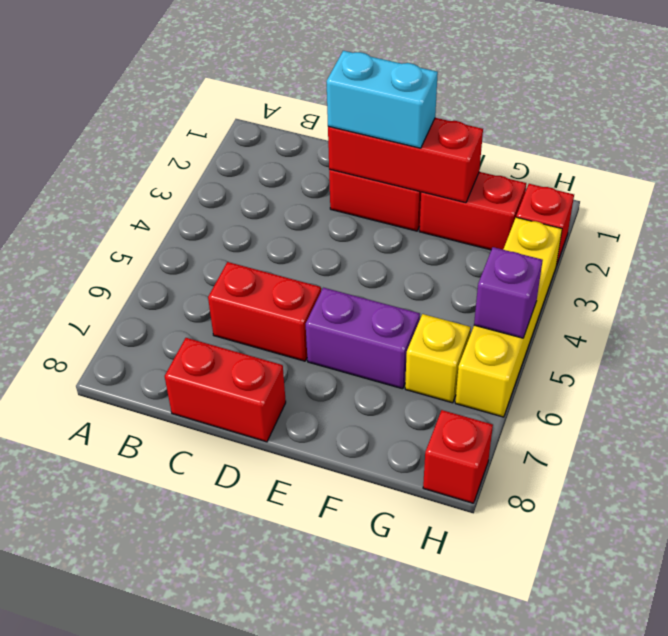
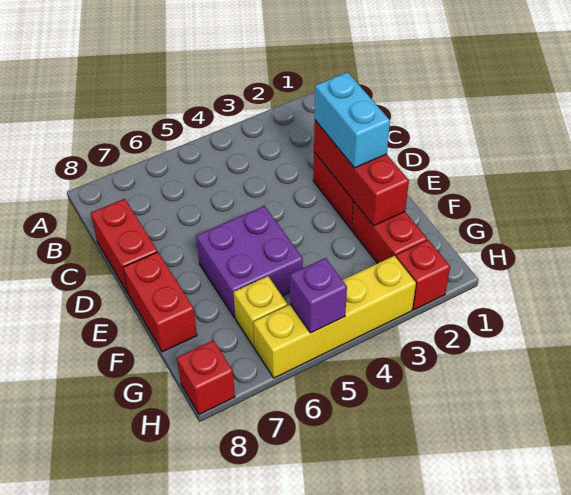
red 1x2 brick [208,262,321,361] -> red 1x2 brick moved to [123,252,197,352]
purple 1x2 brick [306,288,420,389] -> purple 2x2 brick [196,206,303,318]

